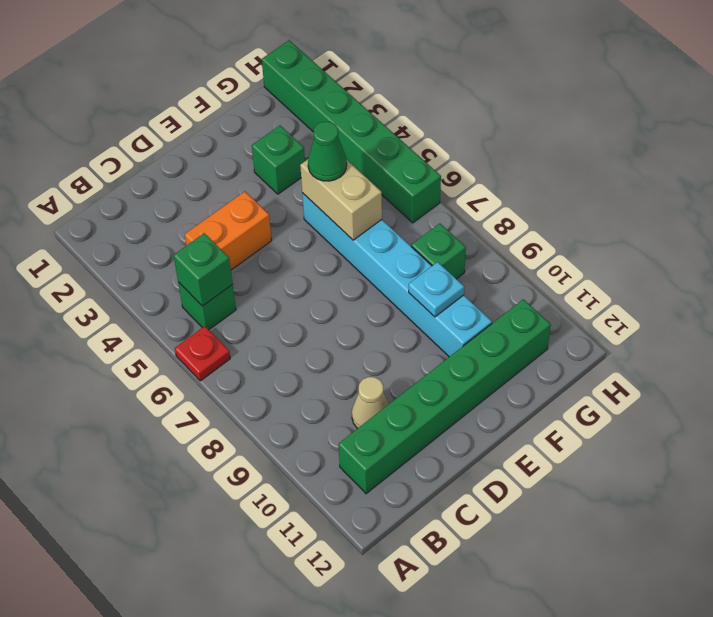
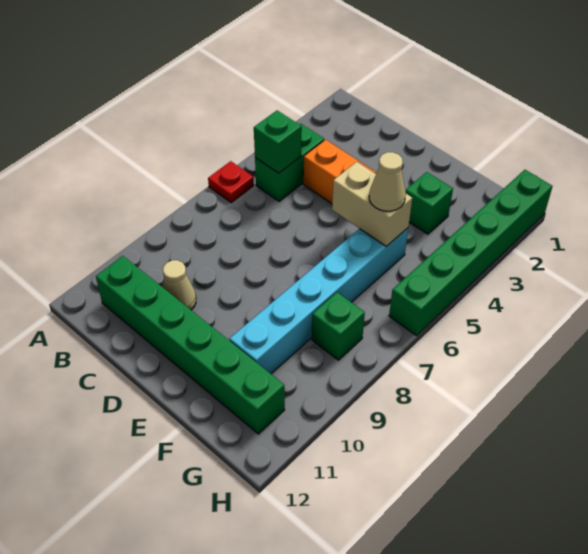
green 1x1 brick [178,282,236,330] -> green 1x2 brick [255,124,324,202]
tan 1x2 brick [300,160,382,240] -> tan 1x2 brick turned to [332,162,412,246]
green 1x1 cone [308,122,347,181] -> tan 1x1 cone [369,152,406,211]
cyan 1x1 plate [409,262,464,317] -> none

